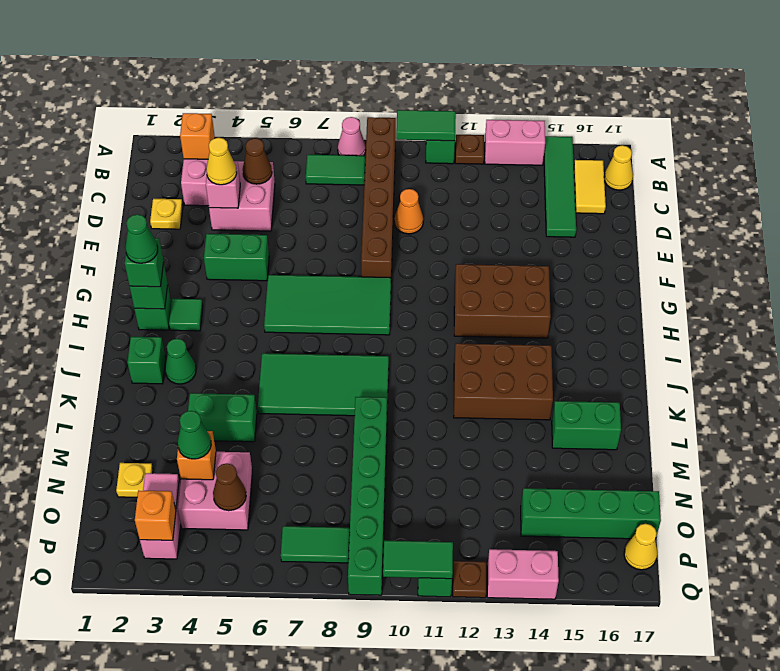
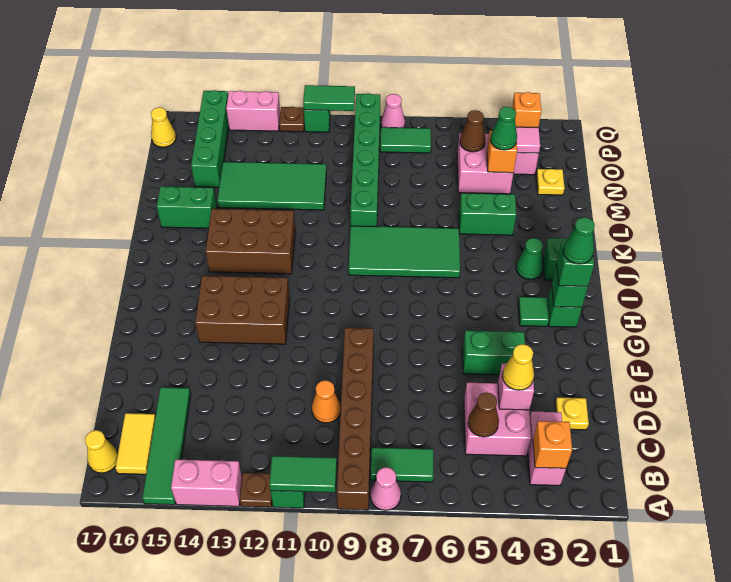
green 2x4 tile [264,275,391,335] -> green 2x4 tile moved to [217,162,326,210]
green 1x4 brick [521,488,661,539] -> green 1x4 brick turned to [191,90,229,187]
none -> pink 1x1 cone [381,94,405,128]

